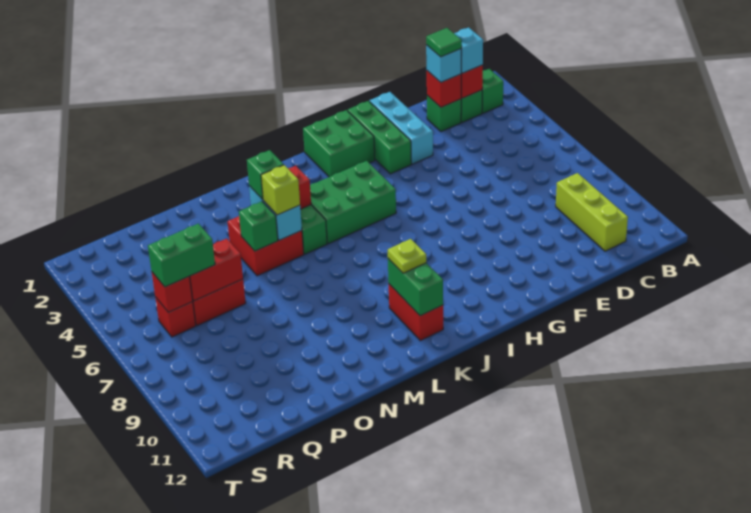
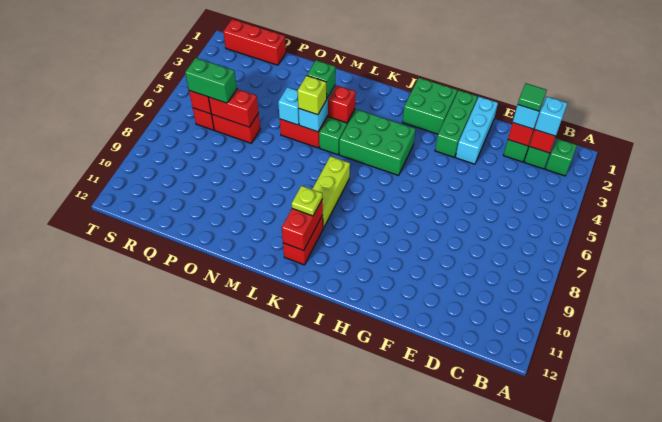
lime 1x3 brick [556,173,628,251] -> lime 1x3 brick moved to [312,156,350,228]
green 1x2 brick [388,258,443,316] -> red 1x2 brick [282,199,323,250]
green 1x1 brick [239,201,278,251] -> cyan 1x1 brick [278,87,299,125]
none -> red 1x3 brick [223,19,286,65]

